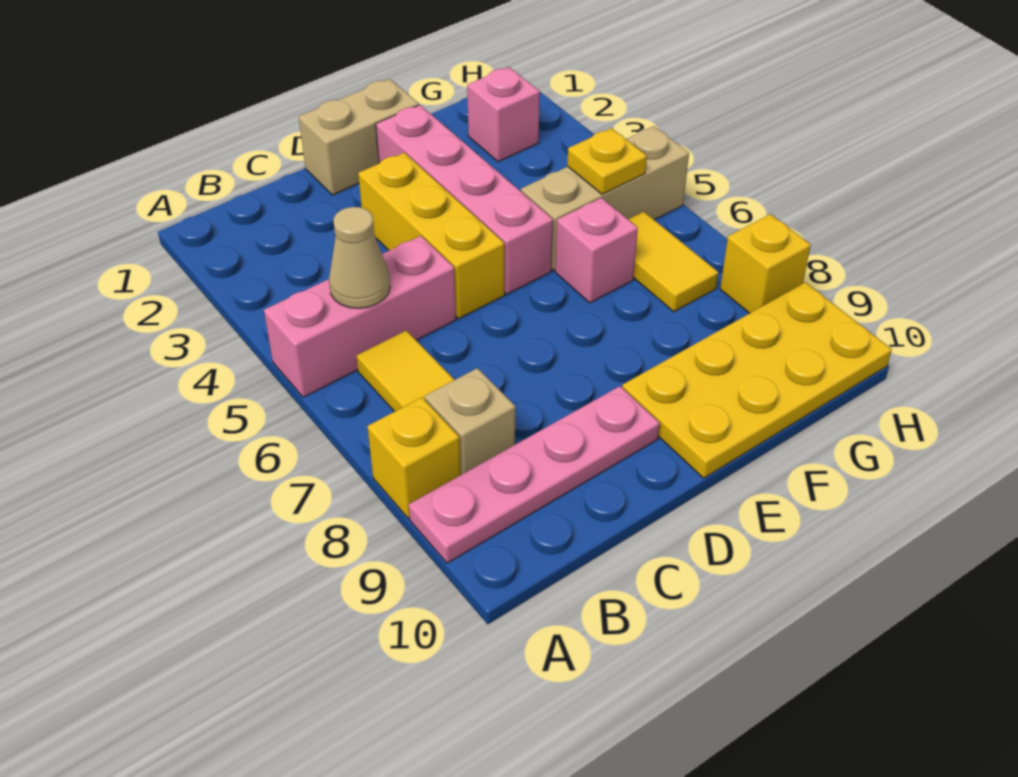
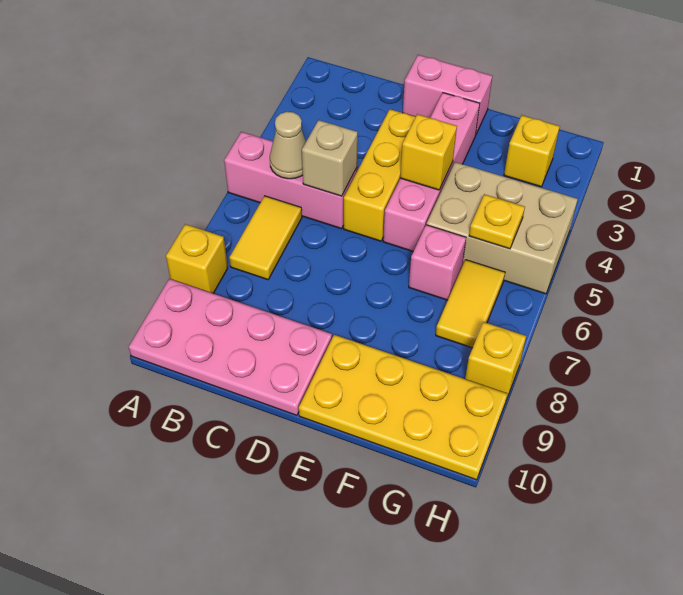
pink 1x4 plate [409,386,660,563] -> pink 2x4 plate [129,279,332,415]
tan 1x1 brick [425,368,515,475] -> tan 1x1 brick moved to [302,120,358,196]
tan 1x2 brick [299,79,419,195] -> pink 1x2 brick [403,55,492,134]
none -> yellow 1x1 brick [400,114,457,190]
tan 1x3 brick [521,126,689,271] -> tan 2x3 brick [426,162,578,294]
pink 1x1 brick [467,67,540,162] -> yellow 1x1 brick [504,115,560,187]

